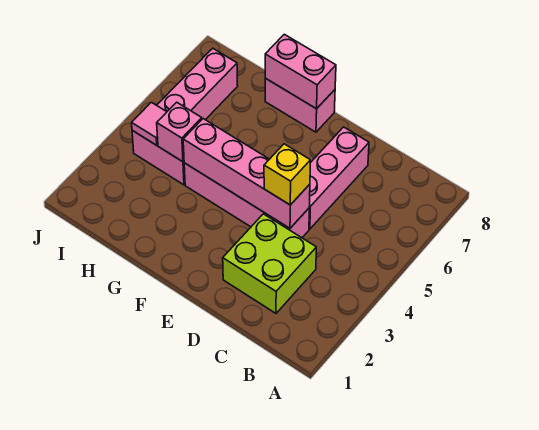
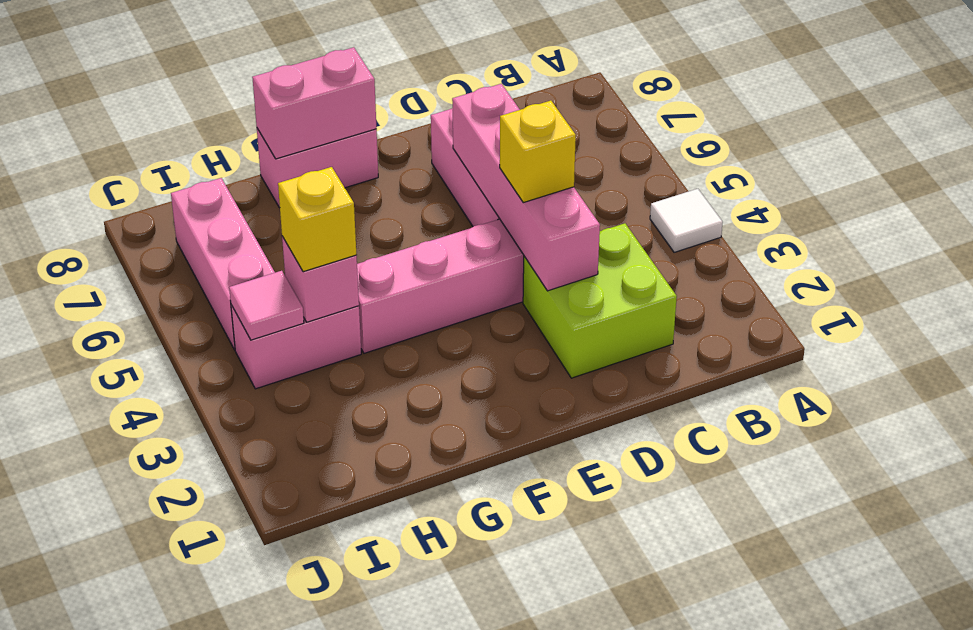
none -> white 1x1 tile [650,189,723,252]
pink 1x4 brick [183,119,310,228] -> pink 1x4 brick turned to [452,84,600,291]
none -> yellow 1x1 brick [278,167,356,272]

